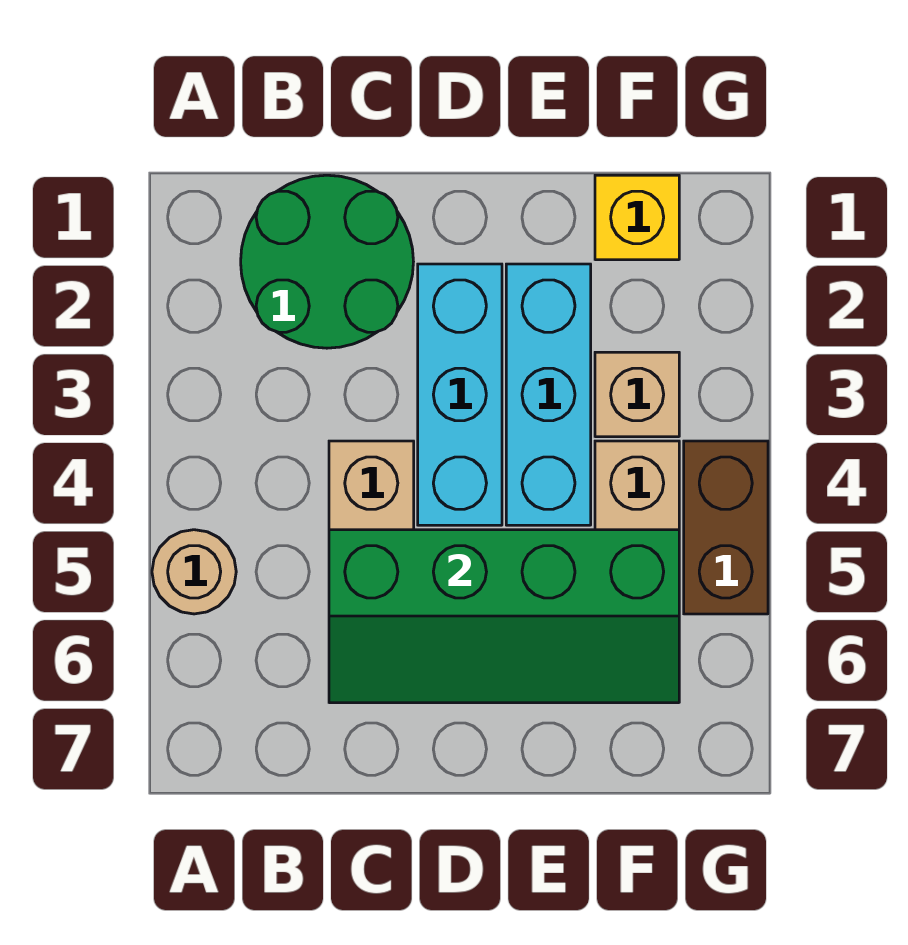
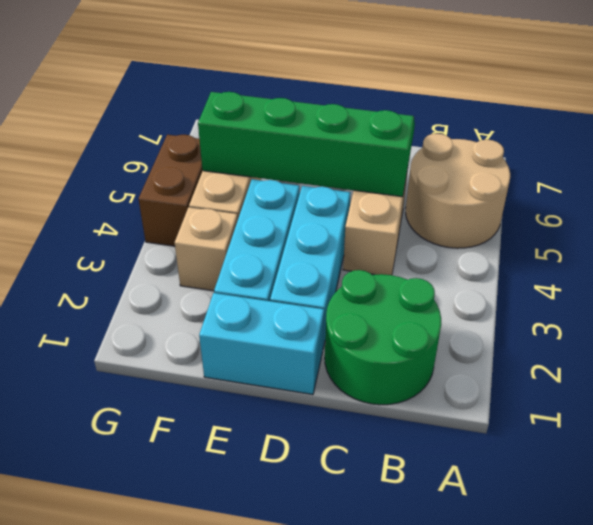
tan 1x1 round brick [152,530,236,614] -> tan 2x2 round brick [406,134,510,248]
none -> cyan 1x2 brick [199,293,324,395]
yellow 1x1 brick [595,175,679,260] -> none

